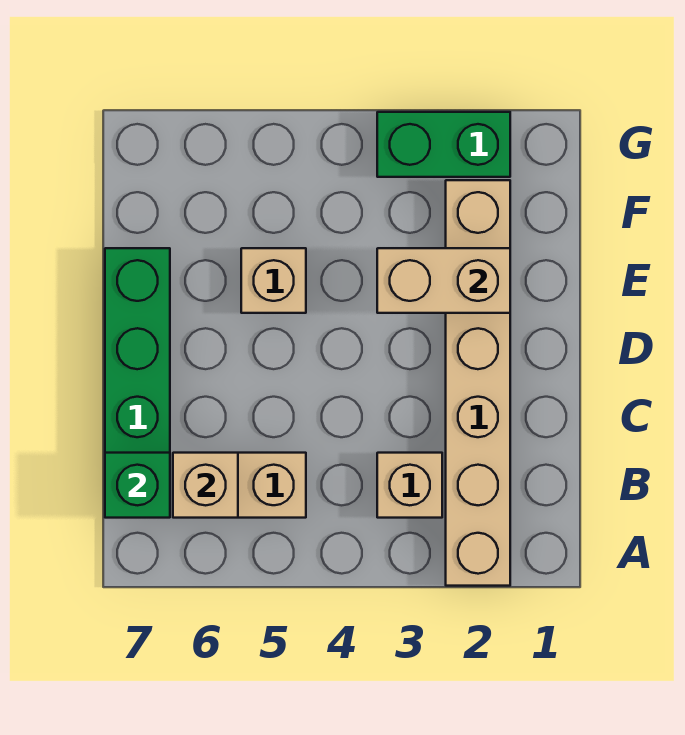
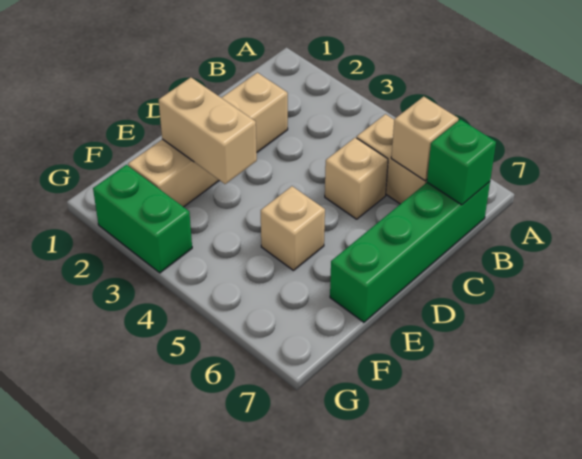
tan 1x6 brick [446,180,510,586] -> tan 1x4 brick [128,73,288,207]
tan 1x1 brick [377,453,442,518] -> tan 1x1 brick moved to [325,137,388,219]

